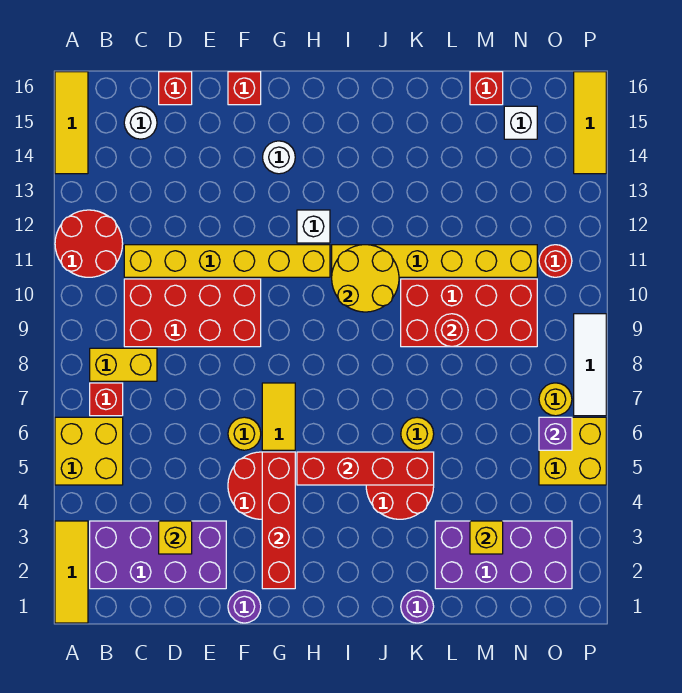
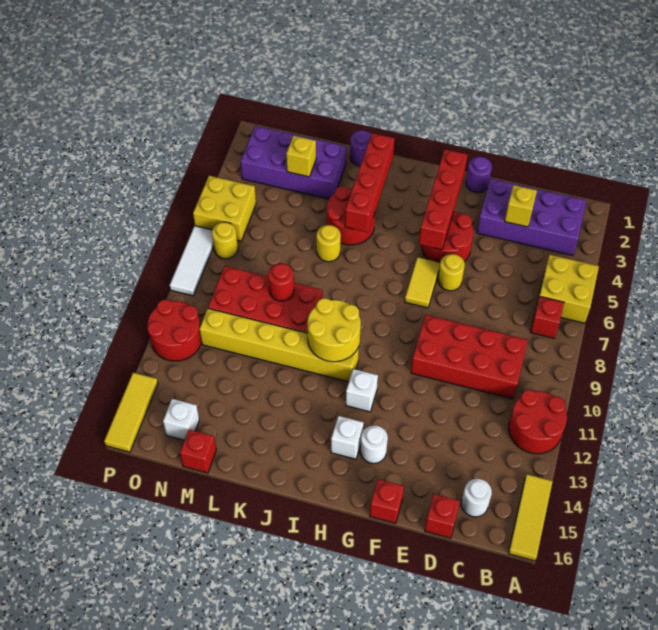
yellow 1x3 tile [55,521,88,623] -> none
yellow 1x2 brick [90,348,157,381] -> none
yellow 1x6 brick [124,245,330,277] -> none
red 1x4 brick [297,452,434,485] -> red 1x4 brick turned to [345,133,395,232]
none -> white 1x1 brick [331,416,364,459]
purple 1x1 brick [539,417,572,450] -> none
red 1x1 round brick [539,245,572,277] -> red 2x2 round brick [147,300,202,361]

